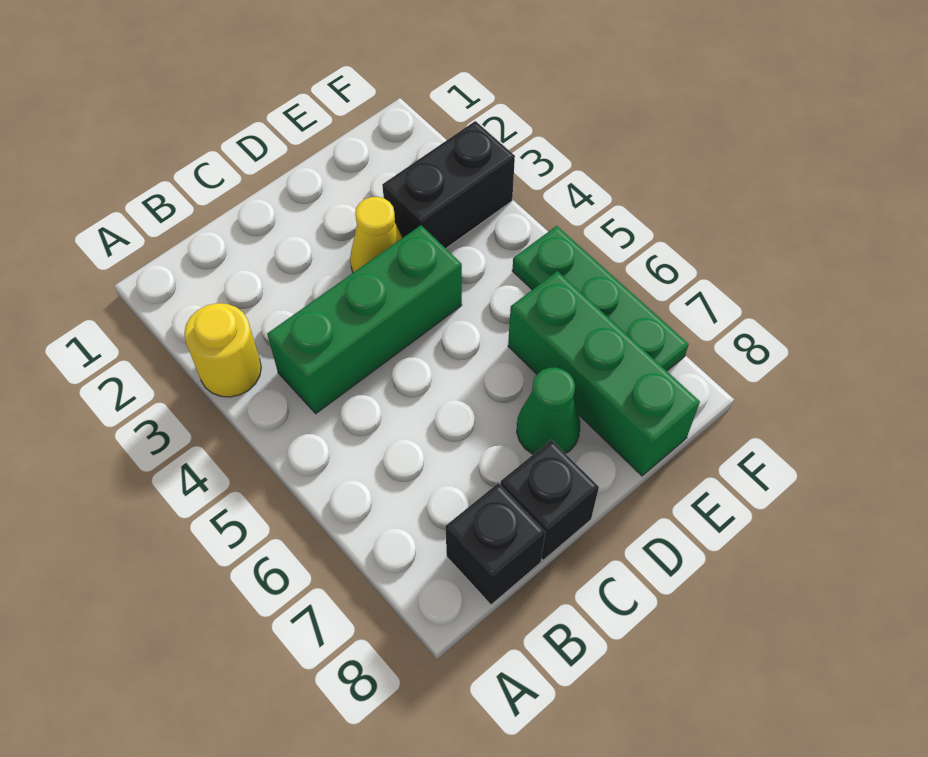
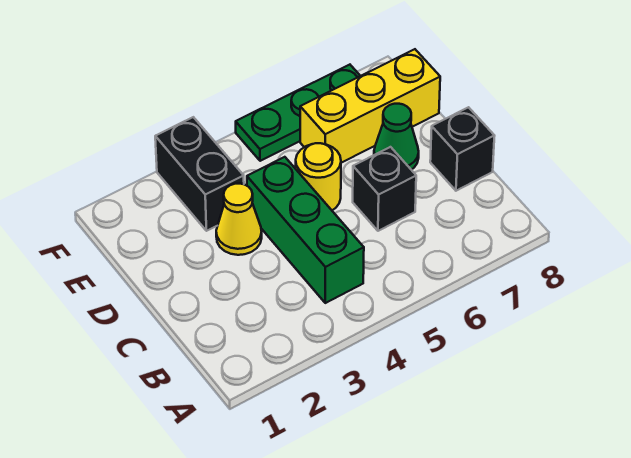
yellow 1x1 round brick [184,303,261,397] -> yellow 1x1 round brick moved to [296,143,341,210]
black 1x1 brick [446,483,545,605] -> black 1x1 brick moved to [353,147,416,231]
green 1x3 brick [508,271,700,476] -> yellow 1x3 brick [300,49,440,163]

